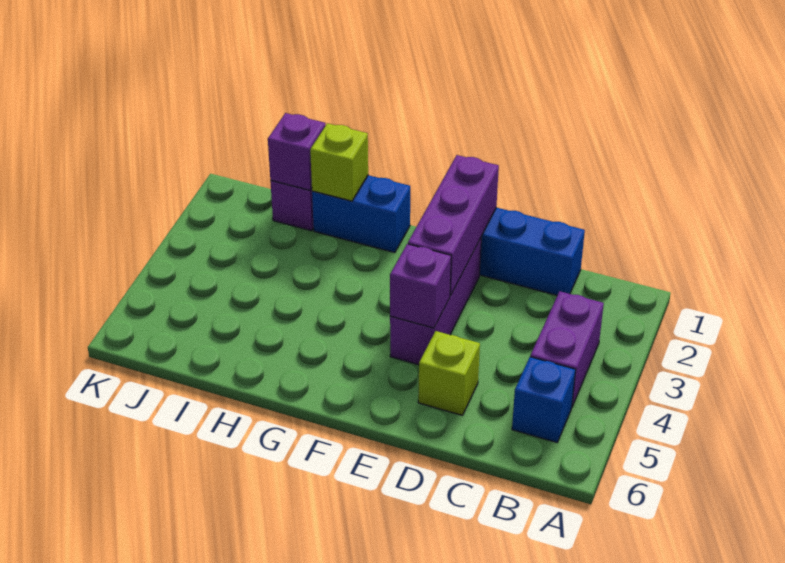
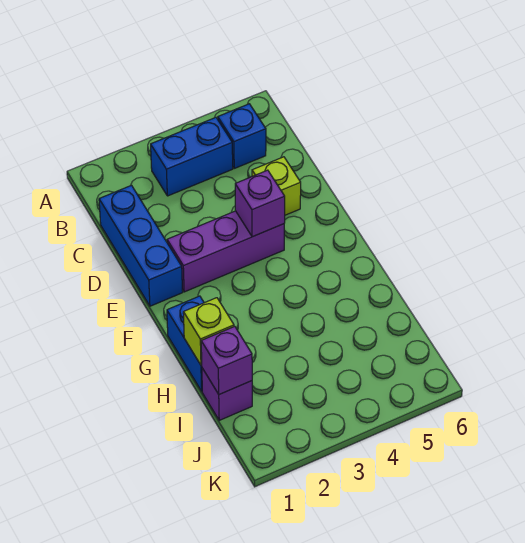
purple 1x2 brick [530,291,604,406] -> blue 1x2 brick [151,117,233,196]
purple 1x3 brick [408,155,499,296] -> none

